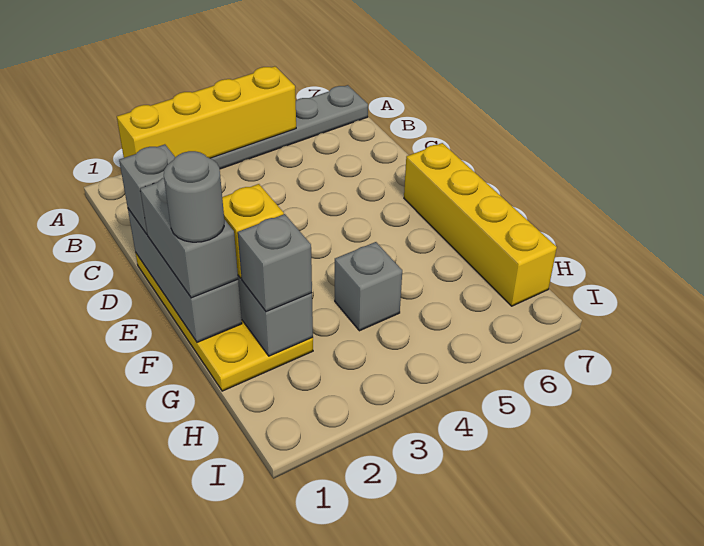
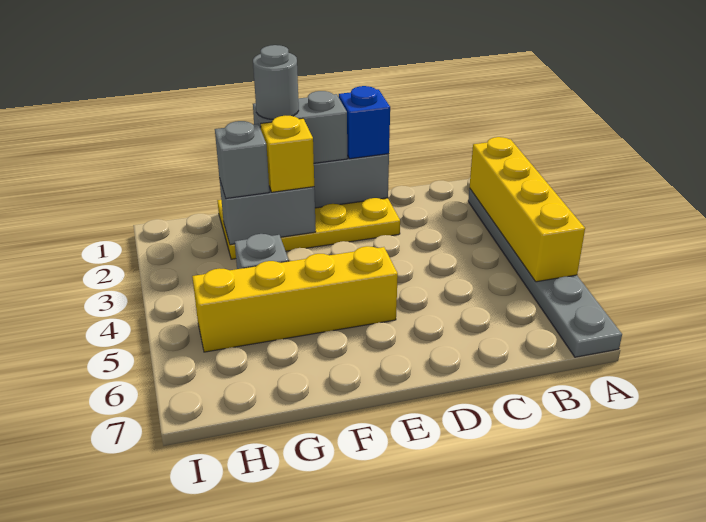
grey 1x1 brick [119,144,175,234] -> blue 1x1 brick [339,86,390,159]
yellow 1x4 brick [404,143,557,306] -> yellow 1x4 brick moved to [192,246,398,352]

